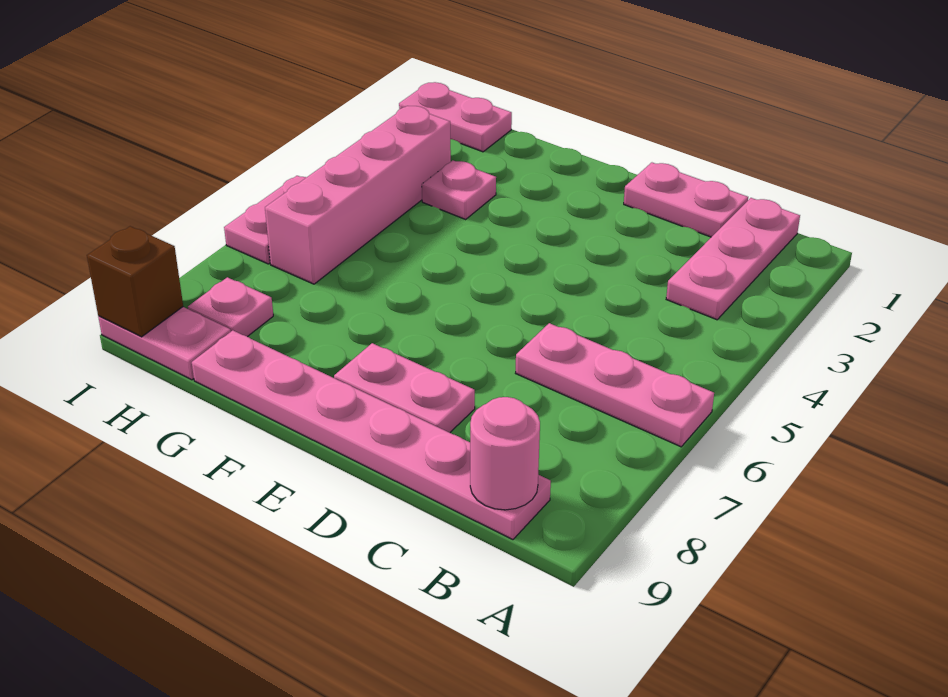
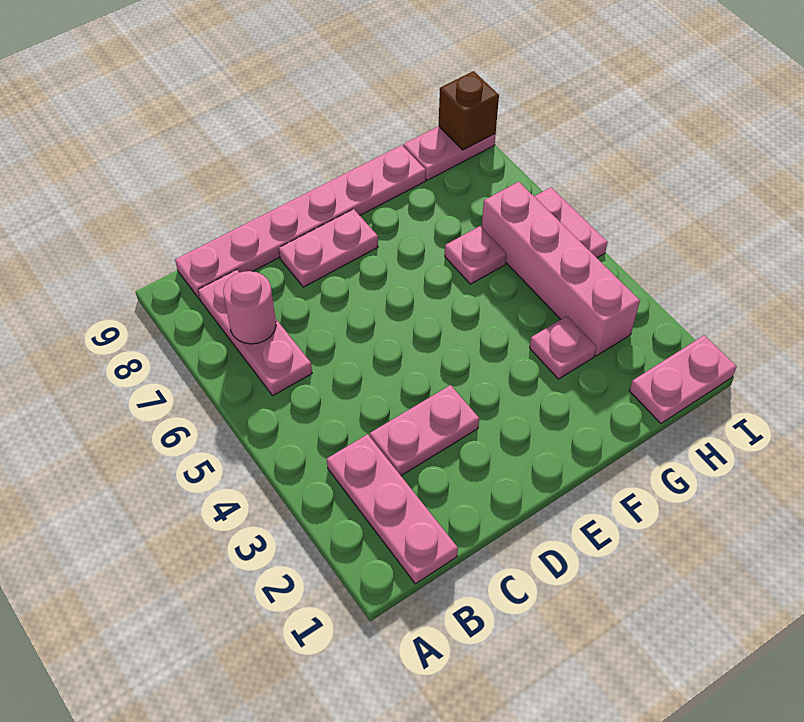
pink 1x3 plate [516,323,714,447] -> pink 1x3 plate turned to [198,270,312,395]
pink 1x1 round brick [470,397,540,510] -> pink 1x1 round brick moved to [223,271,276,344]
pink 1x2 plate [624,163,748,237] -> pink 1x2 plate moved to [370,385,479,476]
pink 1x1 plate [188,277,273,337] -> pink 1x1 plate moved to [445,226,507,284]

